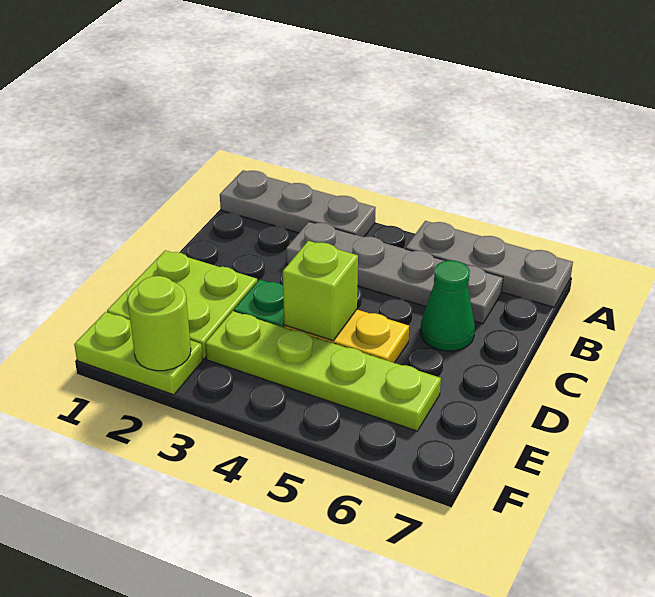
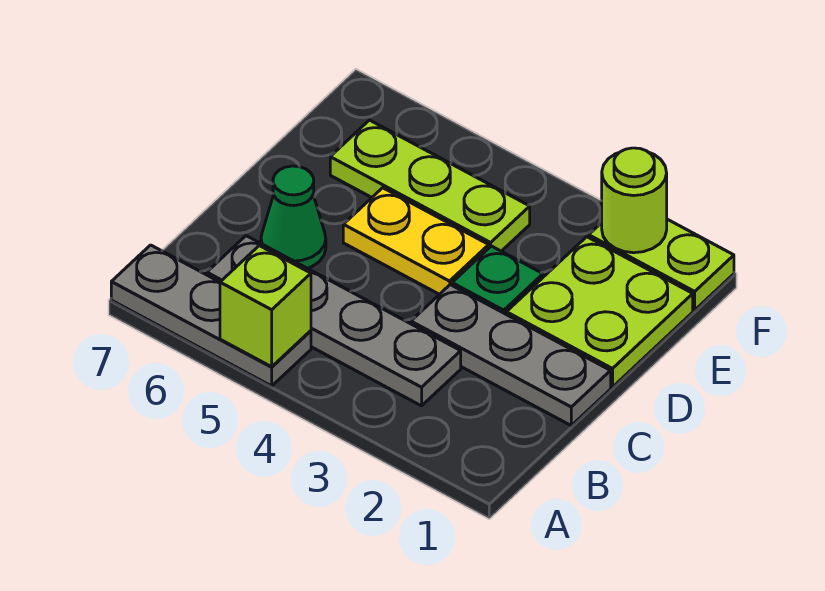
grey 1x3 plate [220,170,376,237] -> grey 1x3 plate moved to [411,285,611,425]
lime 1x1 brick [283,241,358,341] -> lime 1x1 brick moved to [220,246,311,367]
lime 1x4 plate [205,311,441,431] -> lime 1x3 plate [330,120,530,251]

